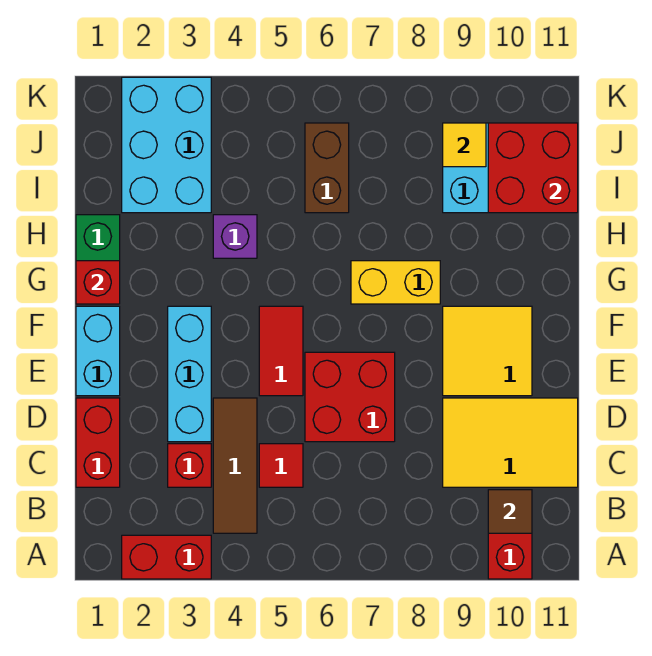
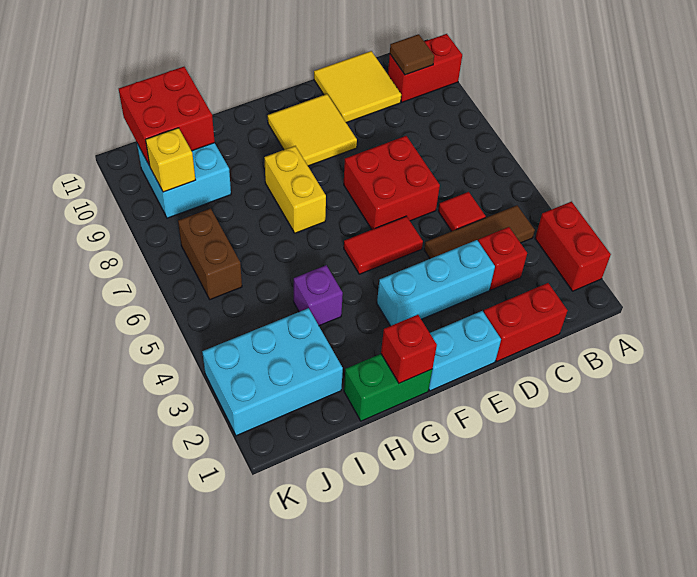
yellow 2x3 tile [443,398,578,487] -> yellow 2x2 tile [314,51,401,123]
brown 1x2 brick [305,123,349,213] -> brown 1x2 brick turned to [178,208,242,300]
yellow 1x1 tile [443,123,486,167] -> yellow 1x1 brick [146,128,195,192]

